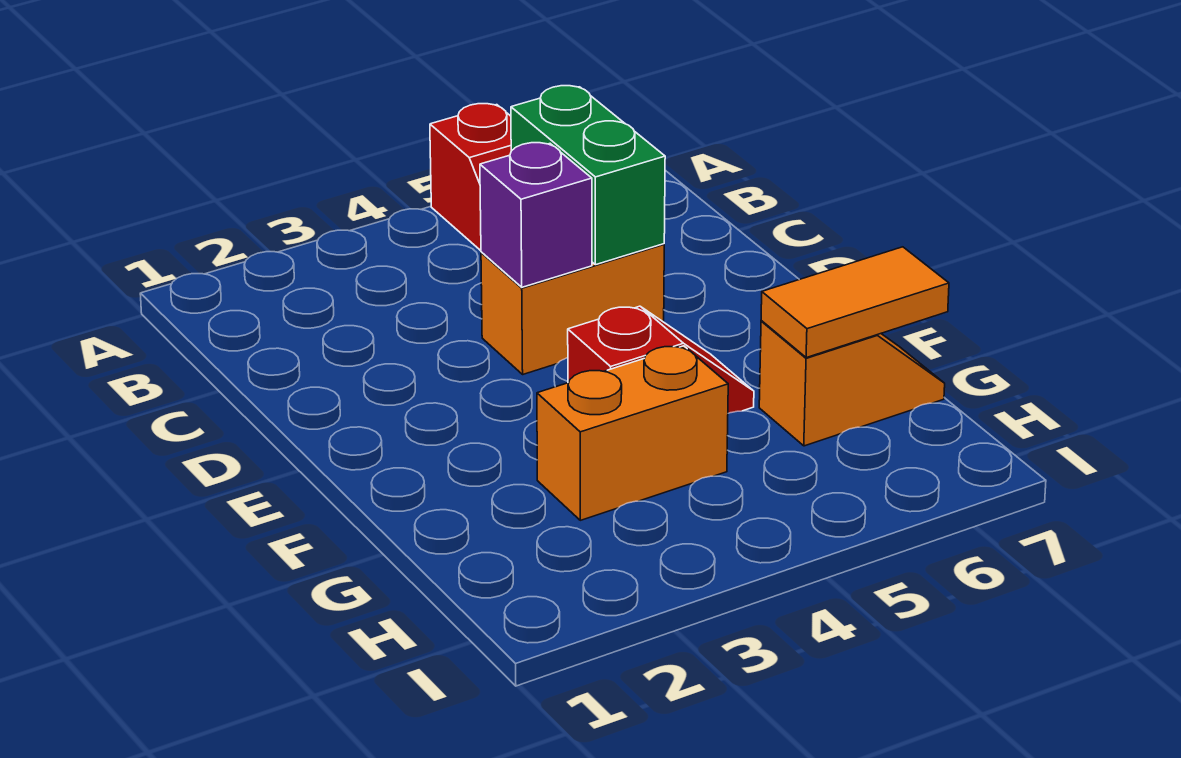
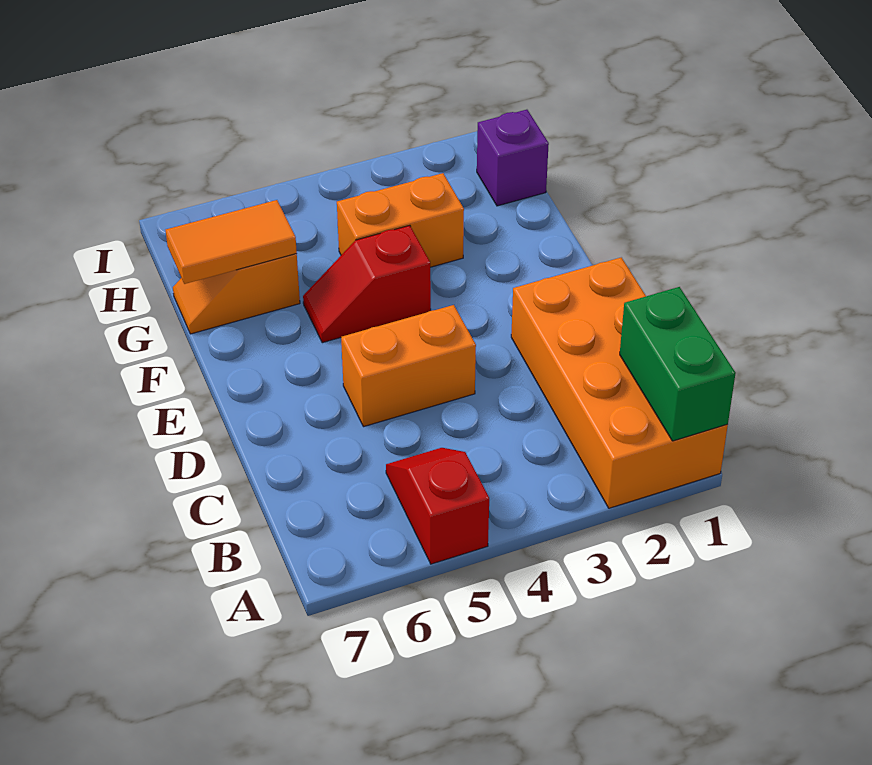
none -> orange 2x4 brick [511,258,728,508]
green 1x2 brick [511,86,665,265] -> green 1x2 brick moved to [620,287,736,441]
purple 1x1 brick [480,143,592,287] -> purple 1x1 brick moved to [477,110,549,206]

